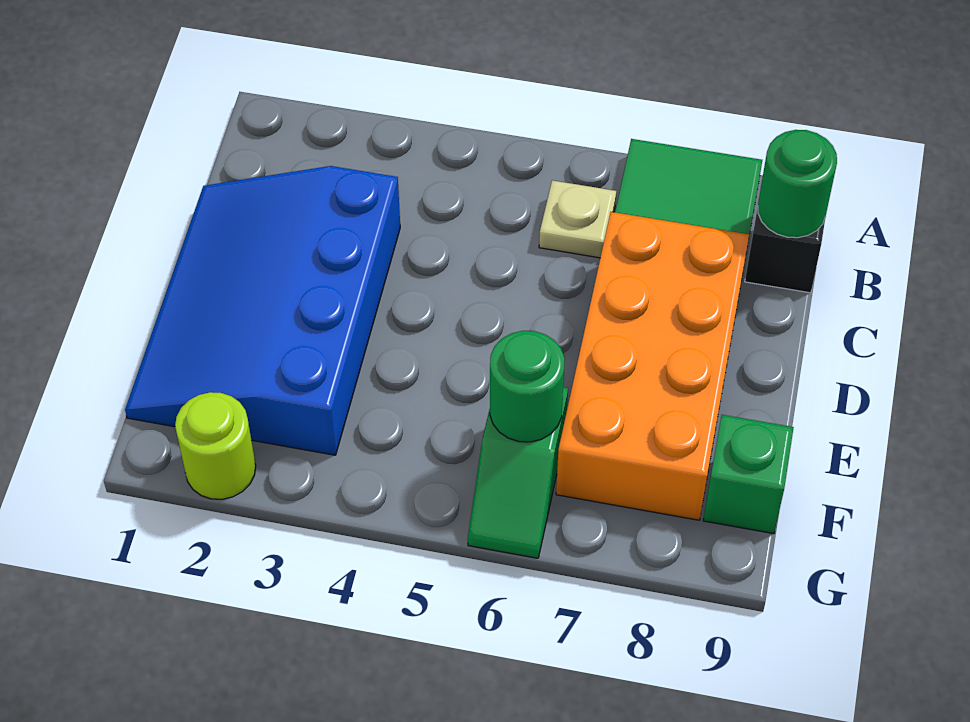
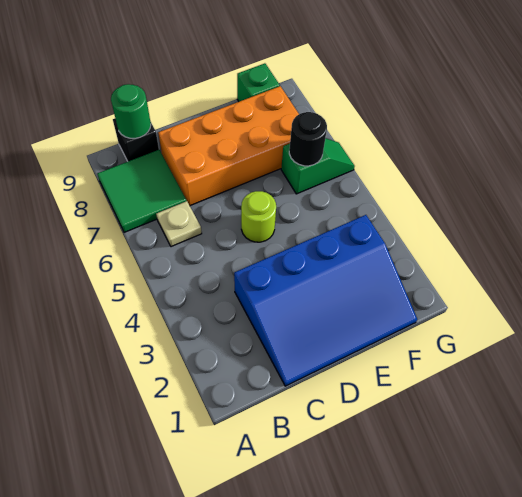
green 1x1 round brick [490,331,565,442] -> black 1x1 round brick [289,112,327,166]
lime 1x1 round brick [175,392,256,499] -> lime 1x1 round brick moved to [241,191,276,242]

